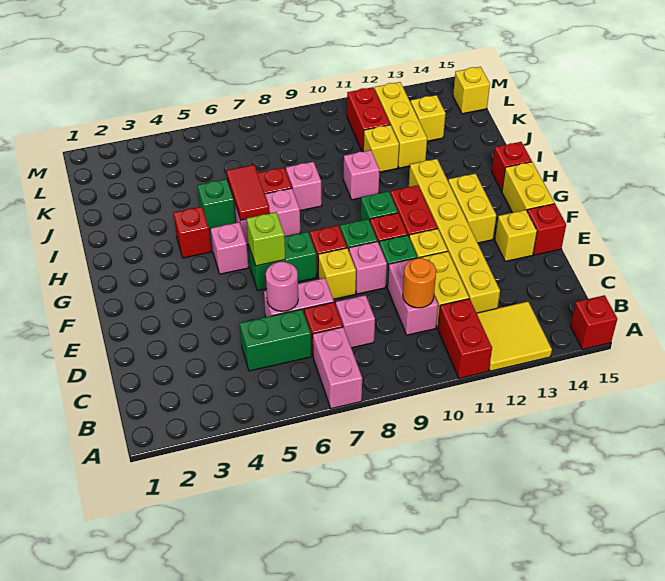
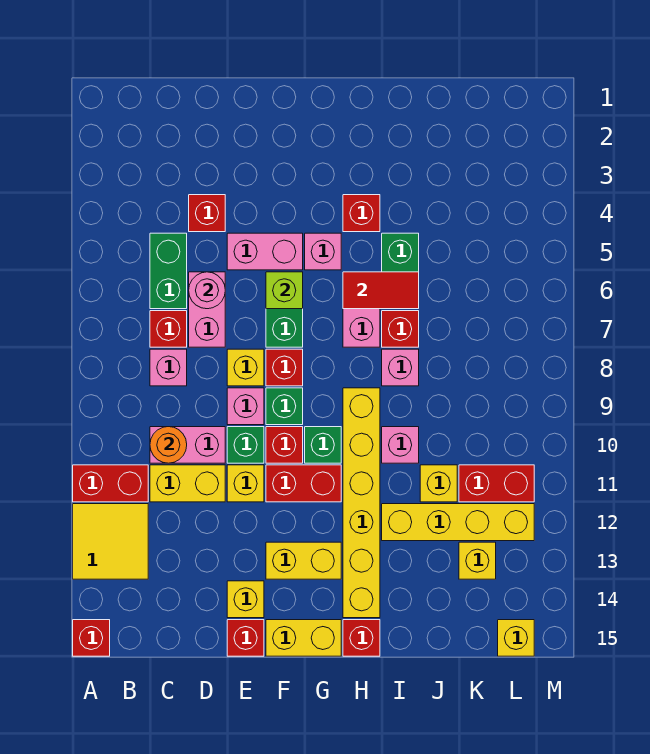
pink 1x2 brick [313,327,362,409] -> pink 1x2 brick moved to [227,233,303,270]
yellow 1x6 brick [409,159,500,313] -> yellow 1x6 brick turned to [343,388,380,618]
none -> red 1x1 brick [189,195,225,232]
yellow 1x3 brick [375,82,427,168] -> yellow 1x4 brick [382,504,534,541]

